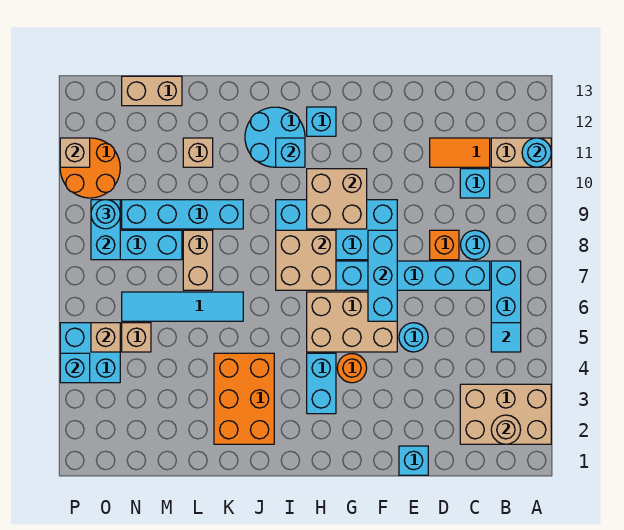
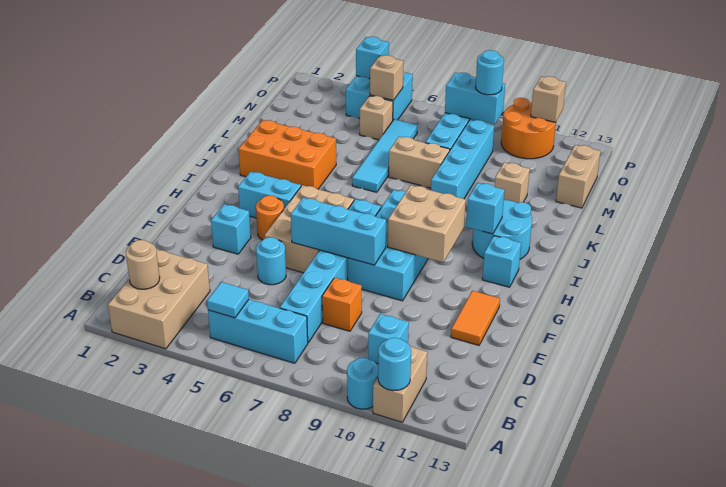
cyan 1x1 round brick [461,230,490,260] -> cyan 1x1 round brick moved to [347,358,378,409]
orange 1x2 tile [430,138,490,167] -> orange 1x2 tile moved to [451,291,500,345]
cyan 1x1 brick [399,446,428,475] -> cyan 1x1 brick moved to [211,204,251,254]
tan 2x2 brick [276,230,336,290] -> none

